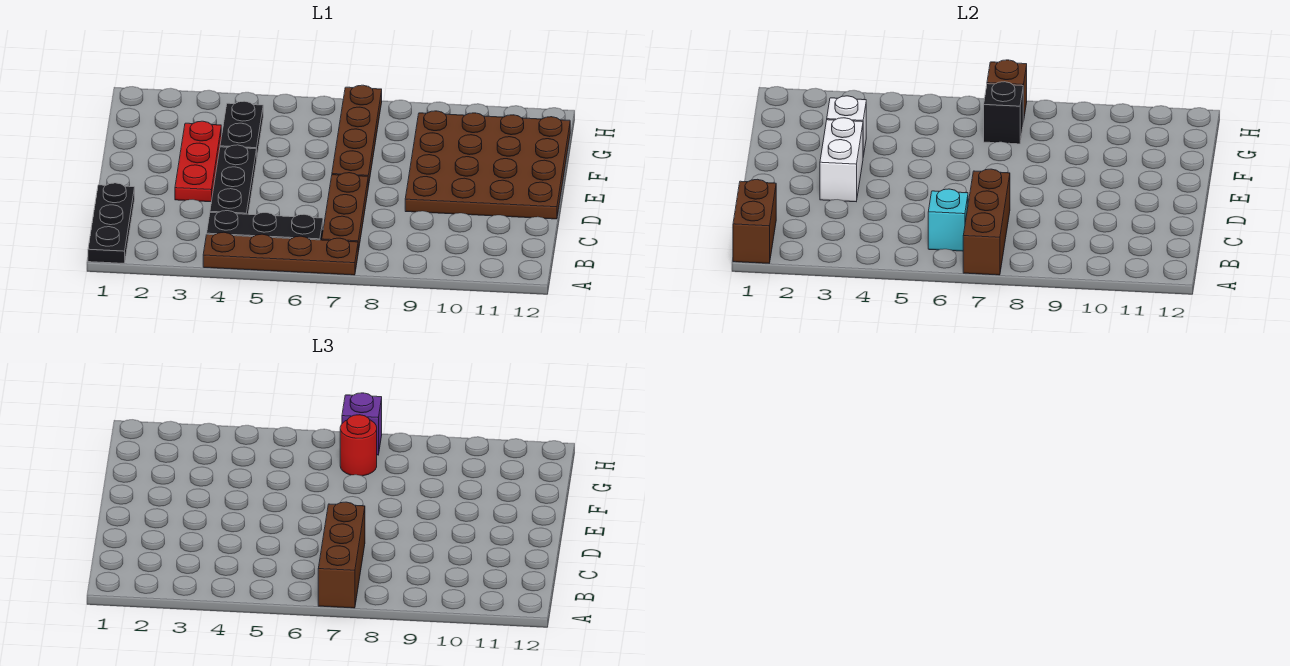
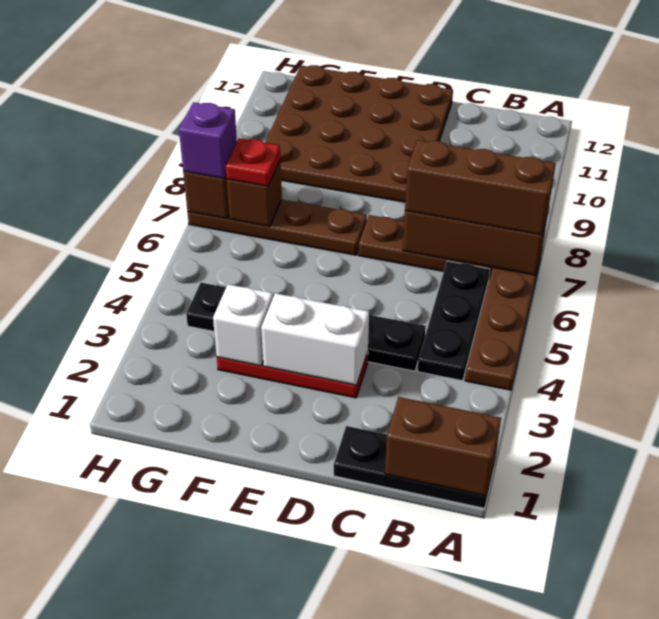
cyan 1x1 brick [928,189,968,251] -> none
black 1x1 brick [984,82,1023,144] -> brown 1x1 brick [227,160,282,227]
red 1x1 round brick [340,415,377,476] -> red 1x1 plate [226,138,280,186]

